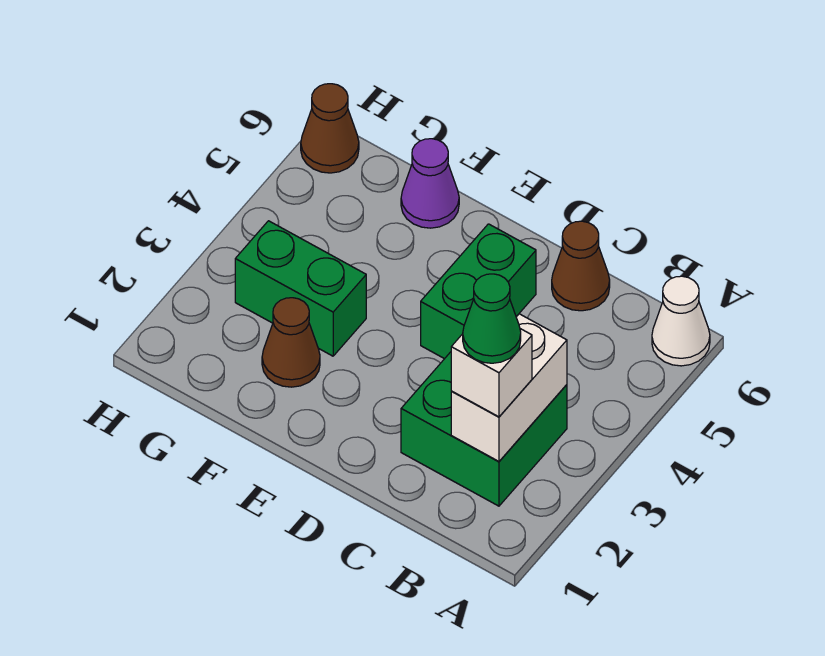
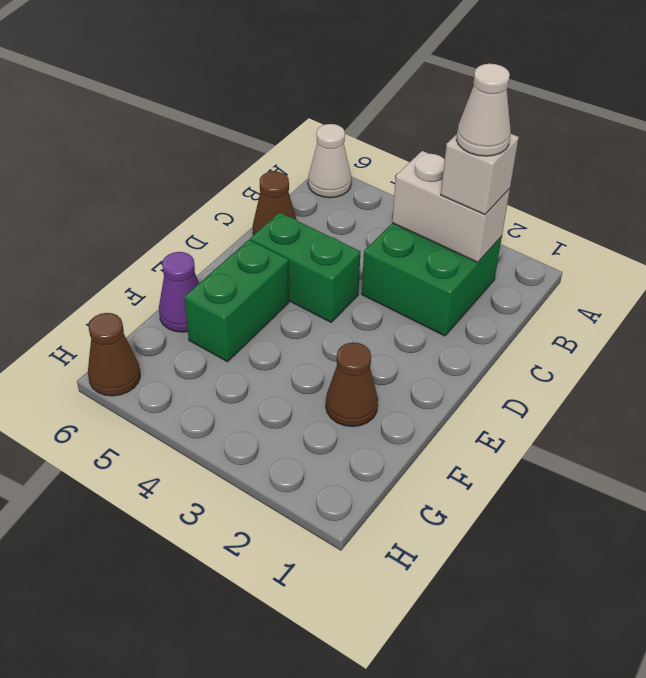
green 1x1 cone [463,274,521,363] -> white 1x1 cone [457,64,511,156]
green 1x2 brick [235,221,366,356] -> green 1x2 brick moved to [184,240,289,362]

